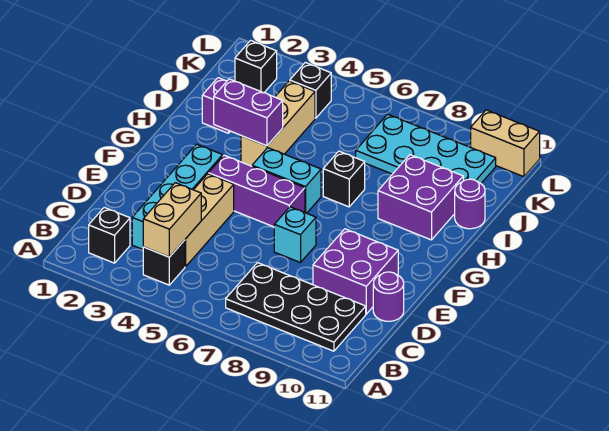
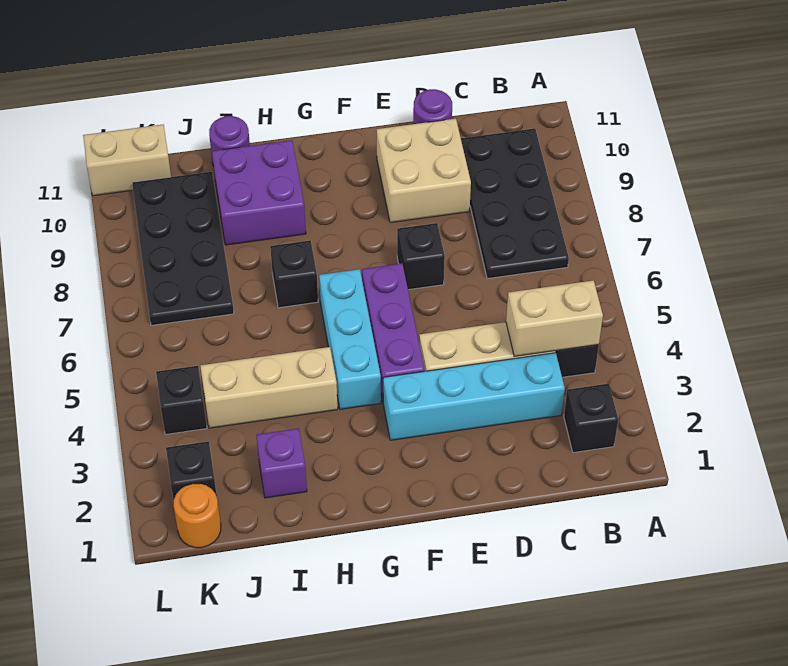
purple 2x2 brick [313,229,398,314] -> tan 2x2 brick [377,119,471,223]
cyan 1x1 brick [274,207,316,263] -> black 1x1 brick [397,223,445,290]
cyan 1x2 brick [252,148,321,213] -> cyan 1x3 brick [319,269,381,409]
purple 1x2 brick [214,79,283,146] -> none
cyan 2x4 plate [356,114,496,183] -> black 2x4 plate [132,172,234,325]
none -> orange 1x1 round brick [174,484,221,548]
tan 1x2 brick [471,110,540,177] -> tan 1x2 brick turned to [83,125,171,196]

